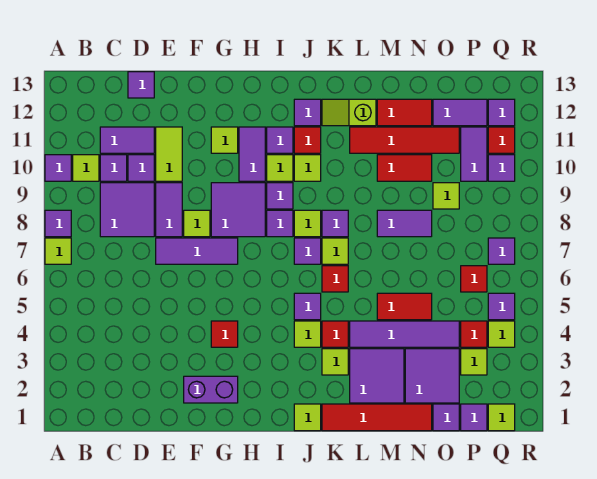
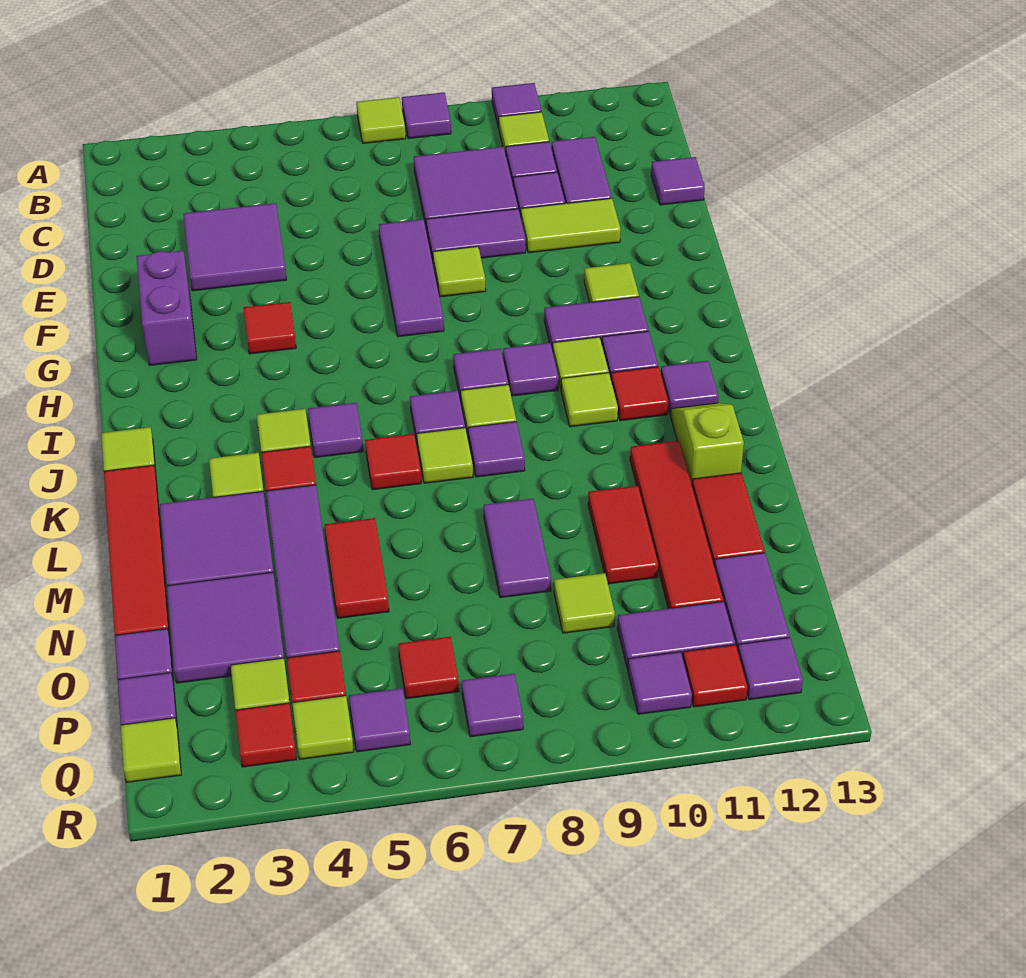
purple 2x2 tile [211,183,265,237] -> purple 2x2 tile moved to [183,203,287,291]
none -> red 1x1 tile [235,703,297,767]

